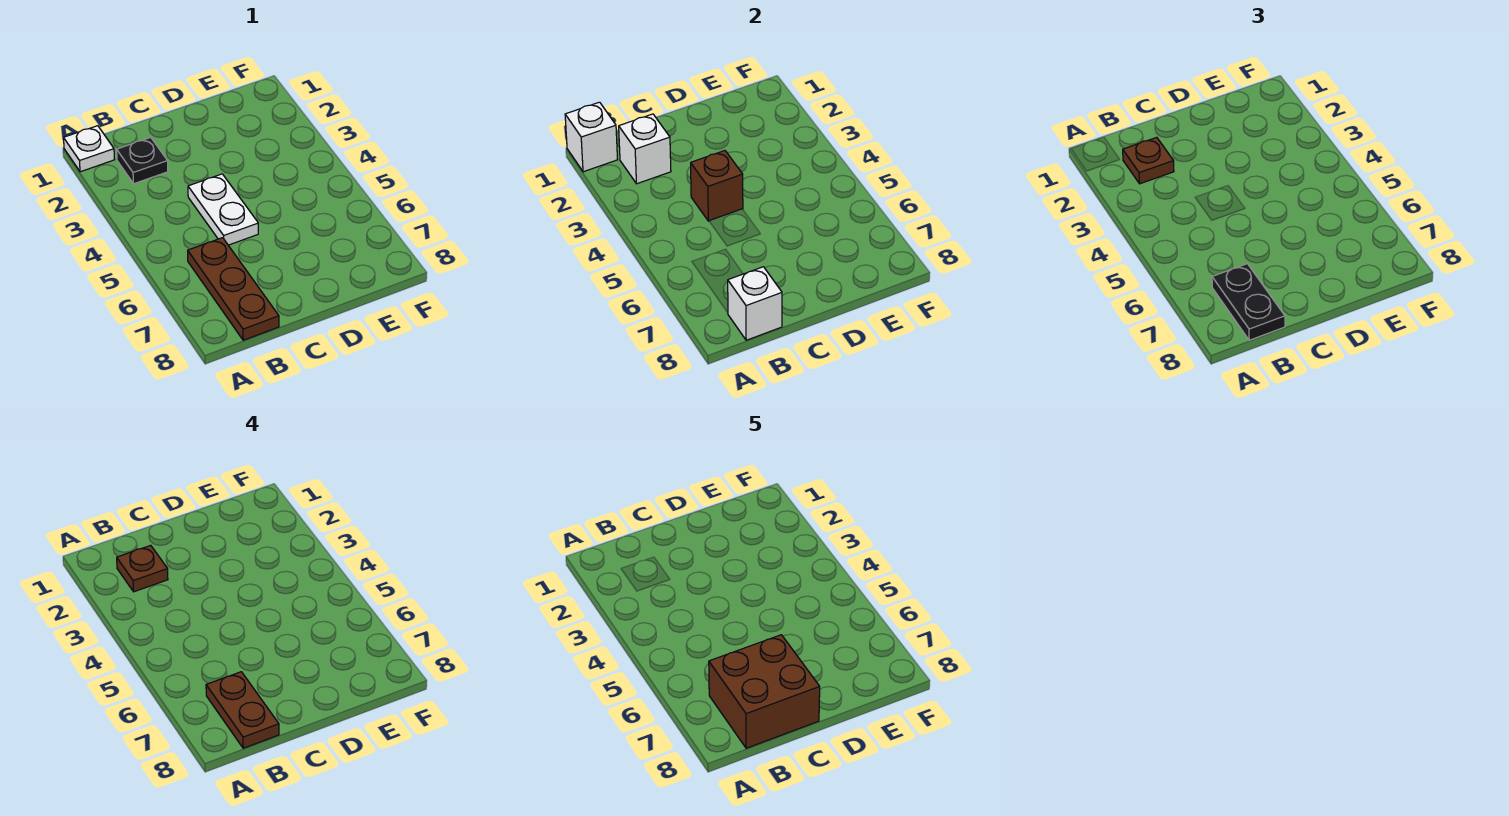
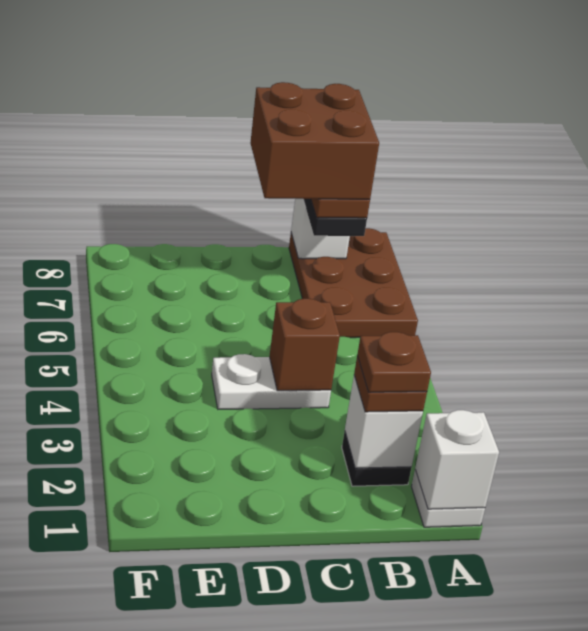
brown 1x3 plate [188,238,279,340] -> brown 2x3 plate [289,228,418,338]
white 1x2 plate [188,174,258,245] -> white 1x2 plate turned to [212,354,331,409]

